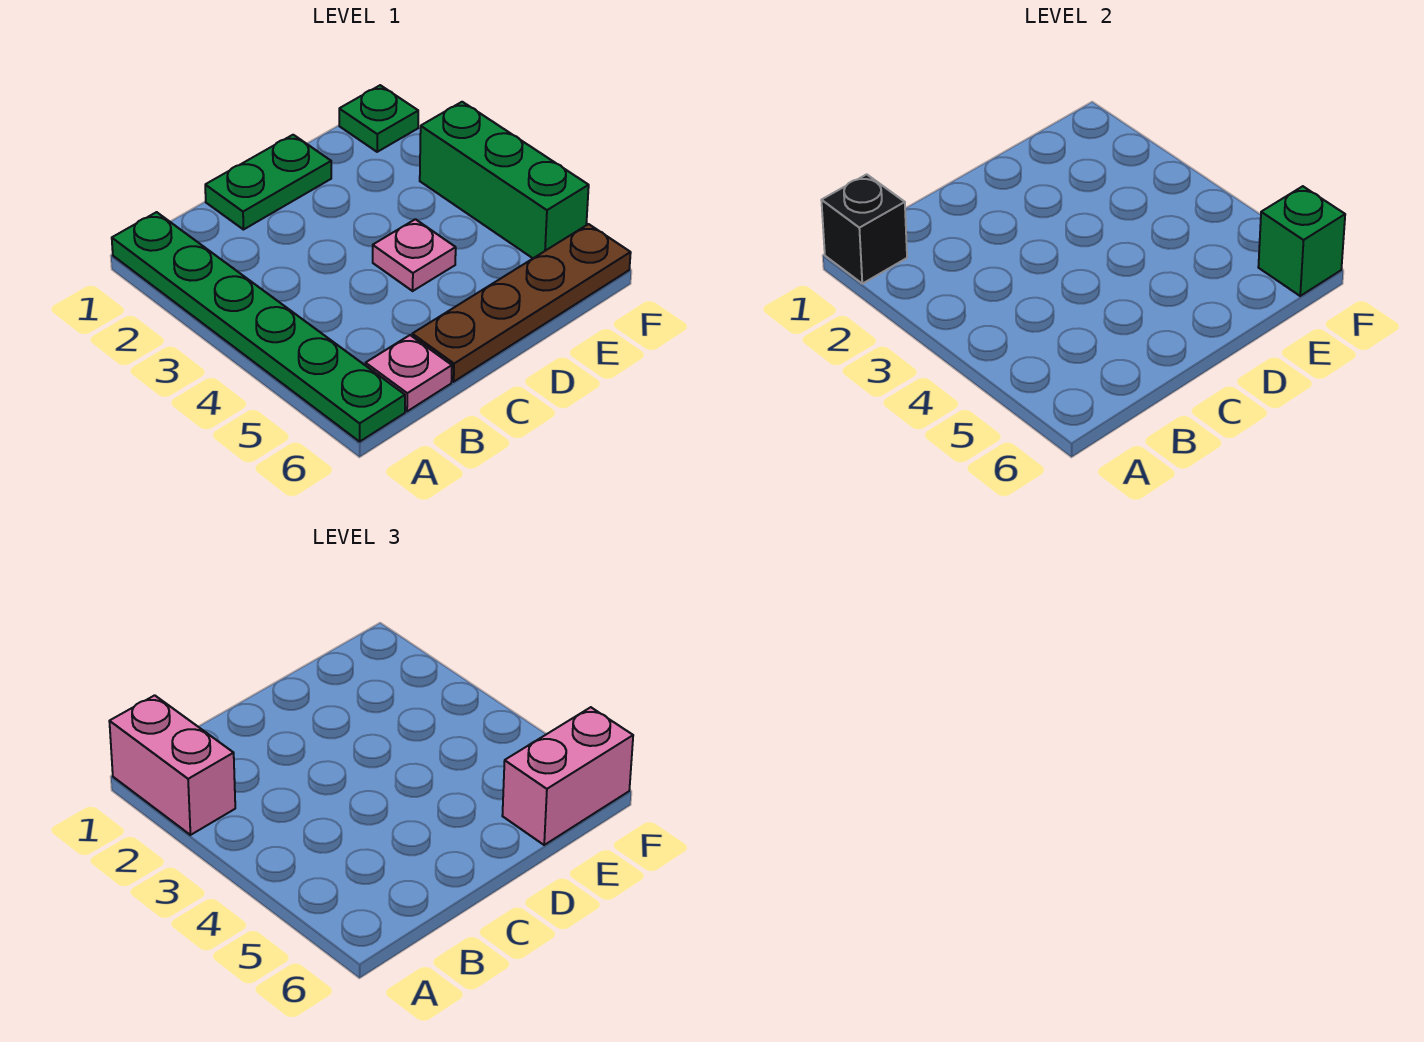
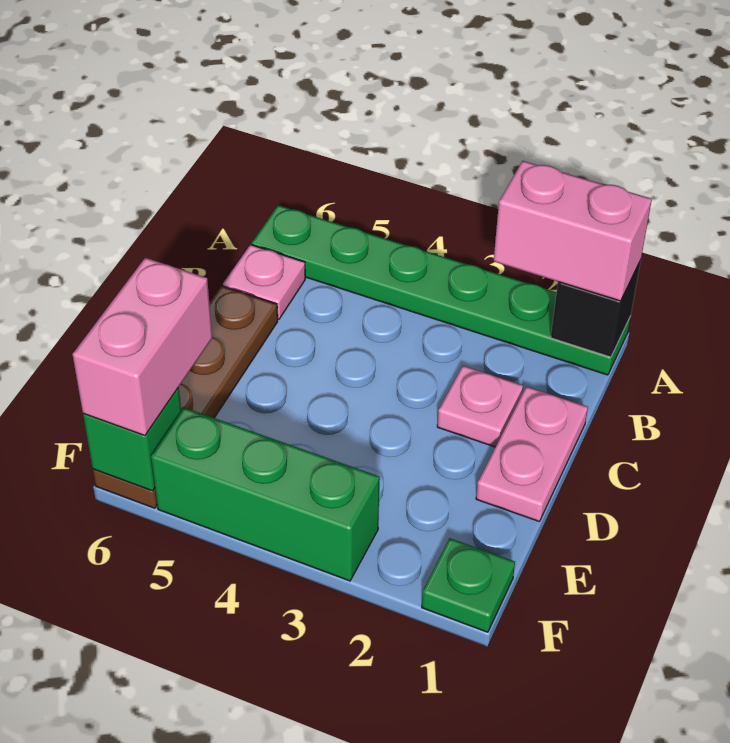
green 1x2 plate [205,135,331,230] -> pink 1x2 plate [476,387,588,521]
pink 1x1 plate [373,219,456,291] -> pink 1x1 plate moved to [437,366,523,447]

